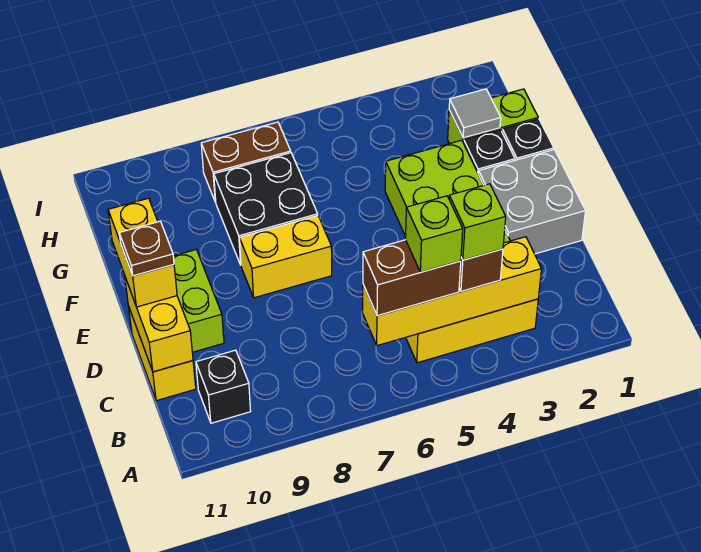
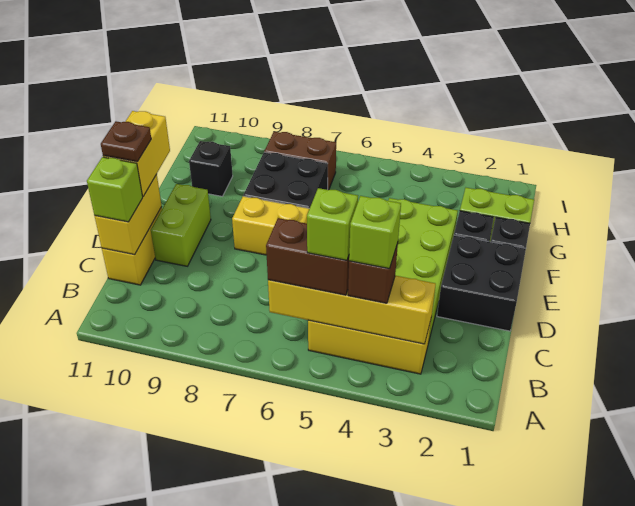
black 1x1 brick [196,350,251,423] -> black 1x1 brick moved to [189,141,233,196]
none -> lime 1x1 brick [87,157,143,222]
grey 2x2 brick [478,150,585,254] -> black 2x2 brick [437,235,526,331]
grey 1x1 tile [449,89,501,138] -> none

